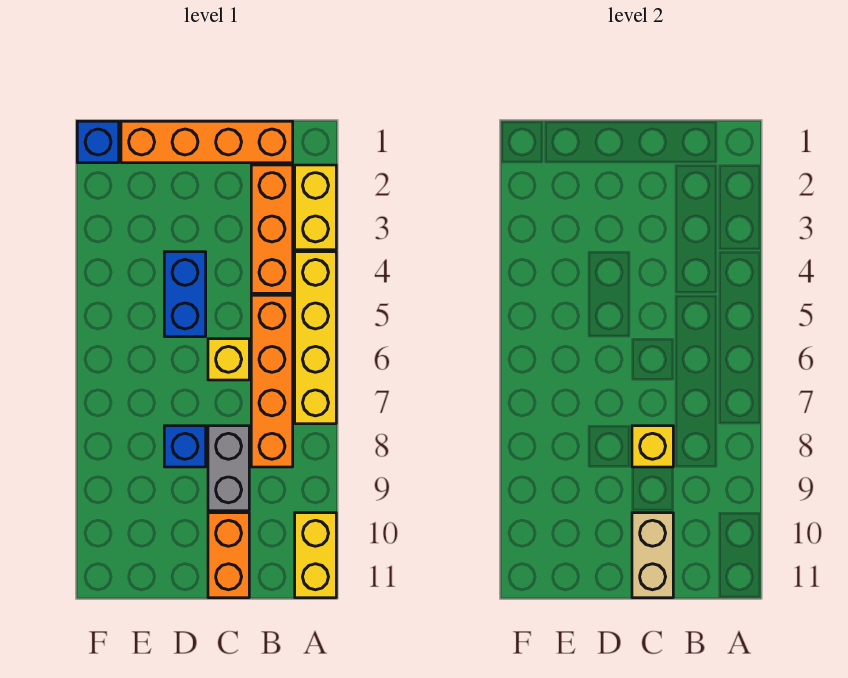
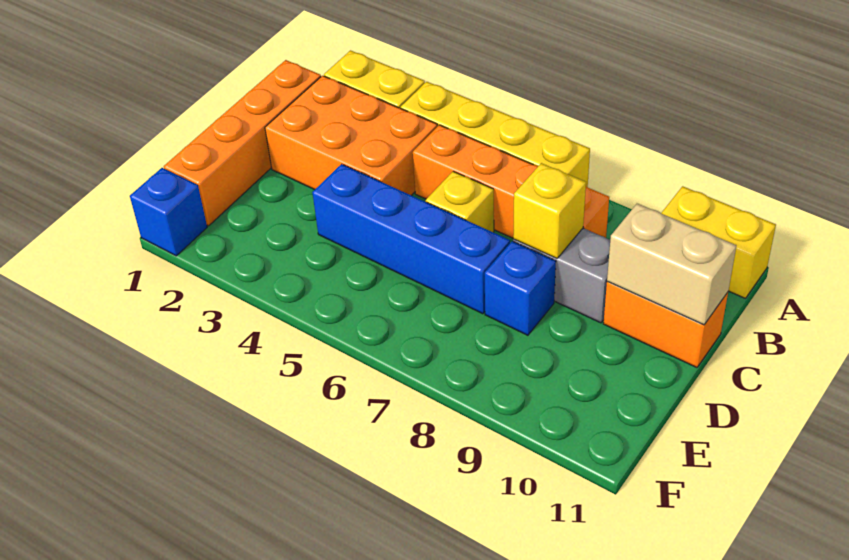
orange 1x3 brick [251,165,293,293] -> orange 2x3 brick [265,76,437,196]
blue 1x2 brick [164,252,206,337] -> blue 1x4 brick [312,164,510,314]

